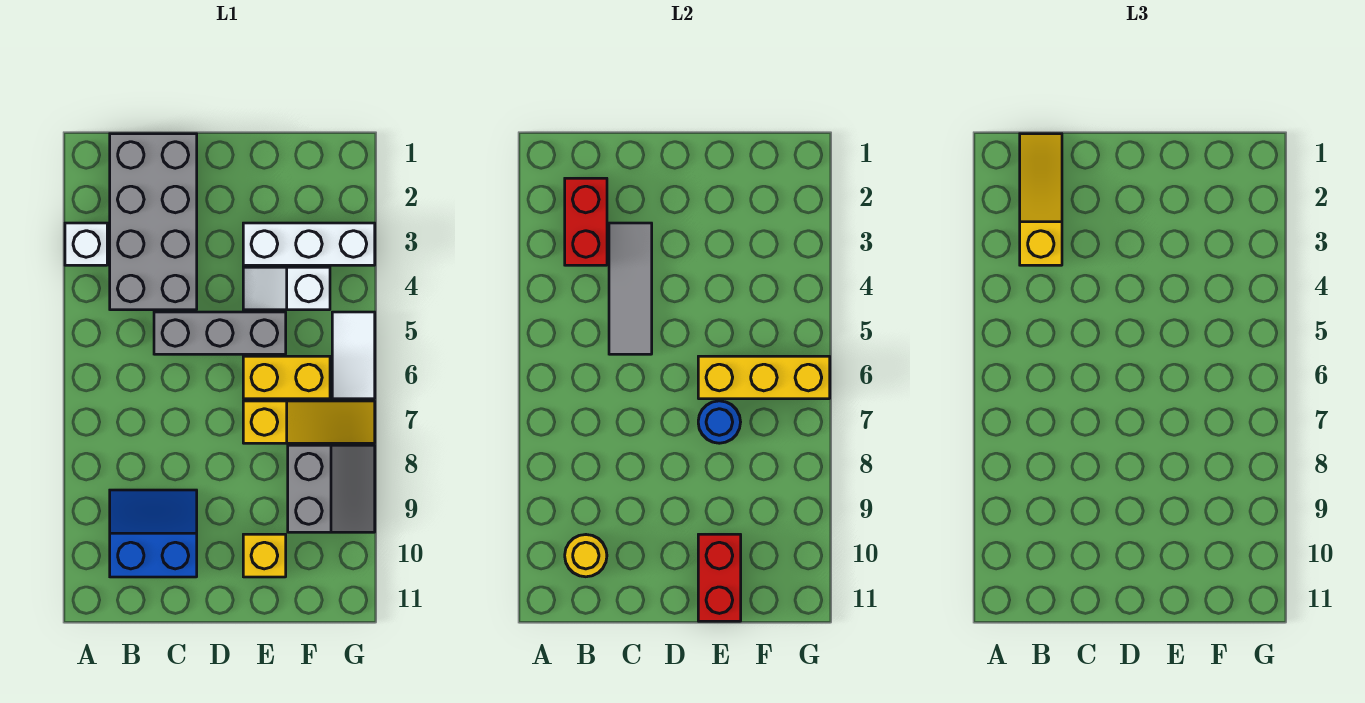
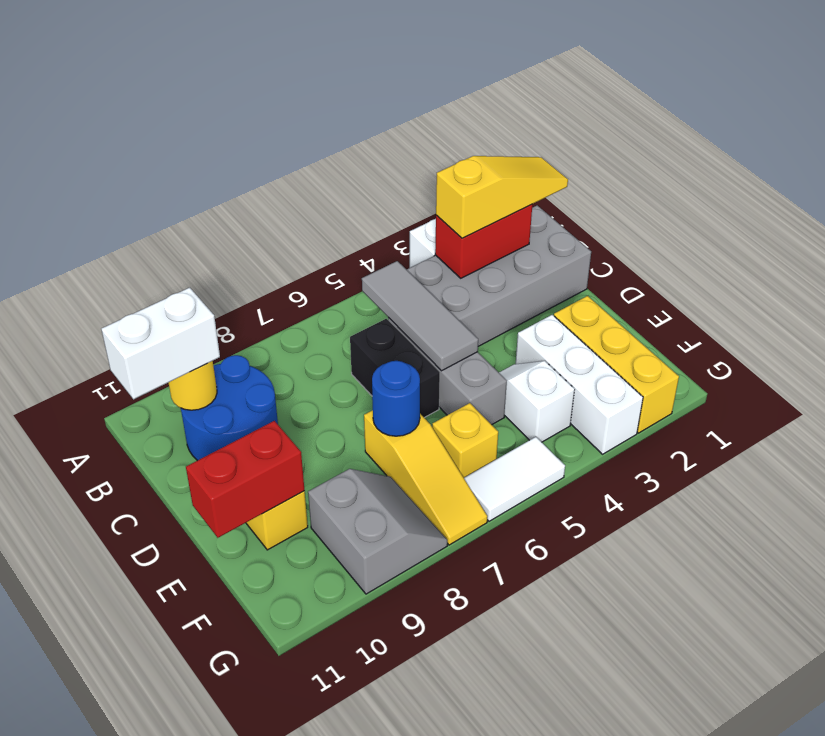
blue 2x2 slope [110,490,197,577] -> blue 2x2 round brick [181,355,278,461]
none -> white 1x2 brick [101,288,220,399]
grey 1x3 tile [609,223,652,354] -> grey 1x3 tile turned to [362,261,478,371]
none -> black 1x2 brick [350,319,440,418]
yellow 1x2 brick [243,356,330,399] -> yellow 1x1 brick [432,403,498,478]
yellow 1x3 brick [698,356,830,399] -> yellow 1x3 brick moved to [554,296,679,433]
grey 2x2 slope [288,445,375,532] -> grey 2x2 slope turned to [308,469,447,594]

